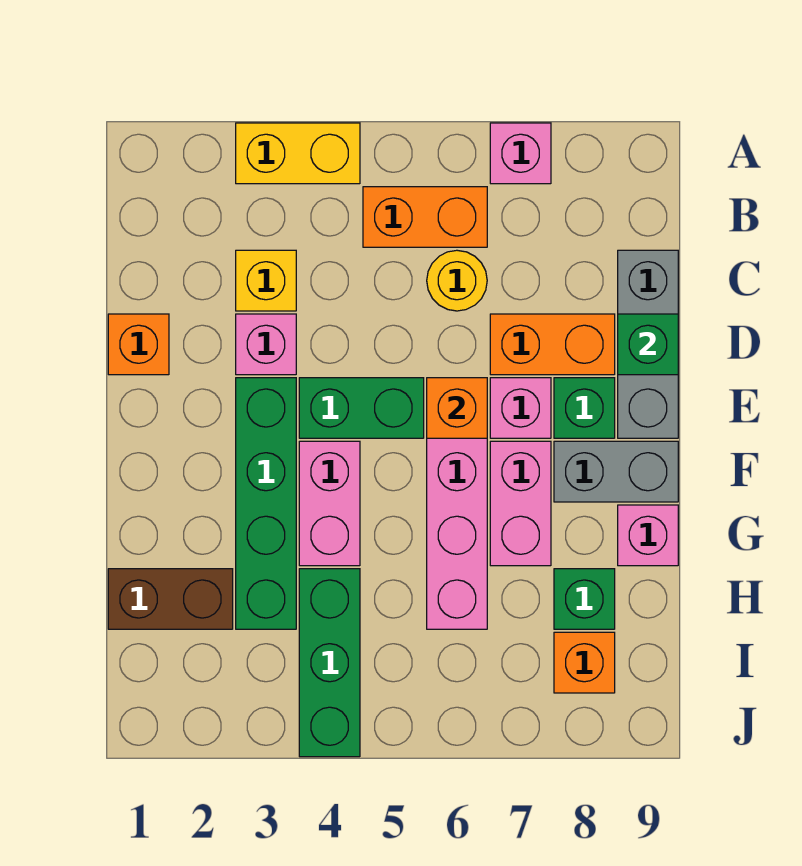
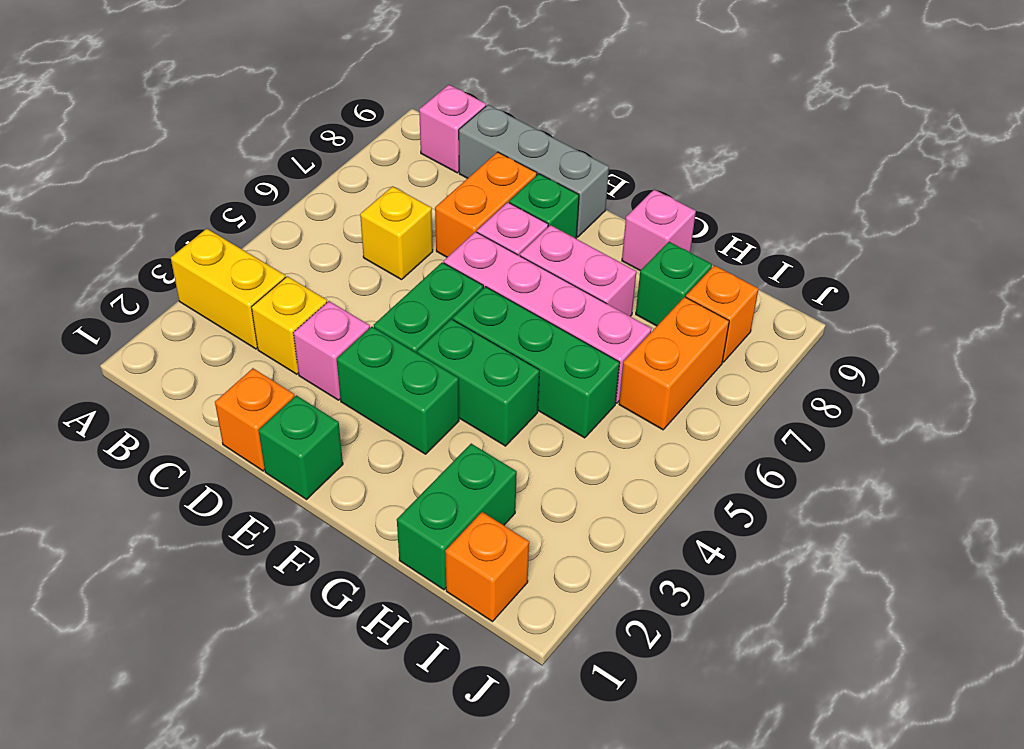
yellow 1x2 brick [236,123,360,184] -> yellow 1x2 brick turned to [171,229,286,349]
pink 1x1 brick [490,123,551,184] -> pink 1x1 brick moved to [419,85,486,173]
orange 1x2 brick [363,187,487,247] -> orange 1x2 brick moved to [619,297,729,430]
yellow 1x1 round brick [427,250,487,311] -> yellow 1x1 brick [360,186,433,280]
green 1x1 brick [618,314,678,375] -> green 1x1 brick moved to [258,395,343,499]
green 1x4 brick [236,378,296,629] -> green 1x2 brick [337,327,459,454]
orange 1x1 brick [427,378,487,438] -> orange 1x1 brick moved to [445,512,529,622]
pink 1x2 brick [299,441,360,566] -> green 1x2 brick [417,319,539,446]
grey 1x2 brick [554,441,678,502] -> none
brown 1x2 brick [108,569,233,629] -> green 1x2 brick [397,444,517,590]
green 1x3 brick [299,569,360,757] -> green 1x3 brick moved to [453,287,620,438]

